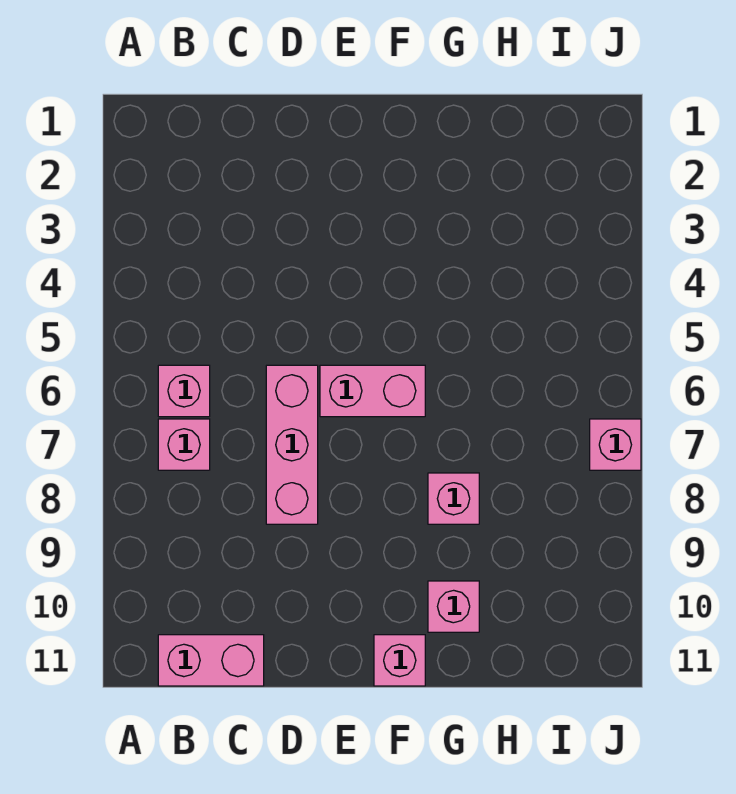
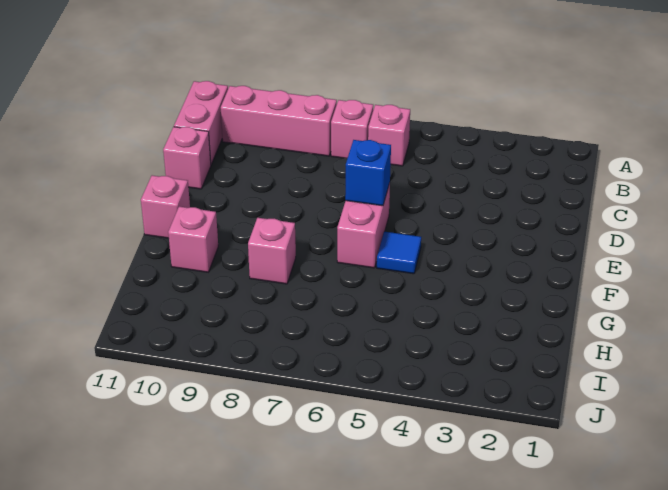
pink 1x3 brick [266,365,318,524] -> pink 1x3 brick moved to [221,86,337,156]
none -> blue 1x1 brick [345,140,391,206]
none -> blue 1x1 tile [377,232,421,274]
pink 1x1 brick [590,419,641,470] -> pink 1x1 brick moved to [163,127,211,189]

